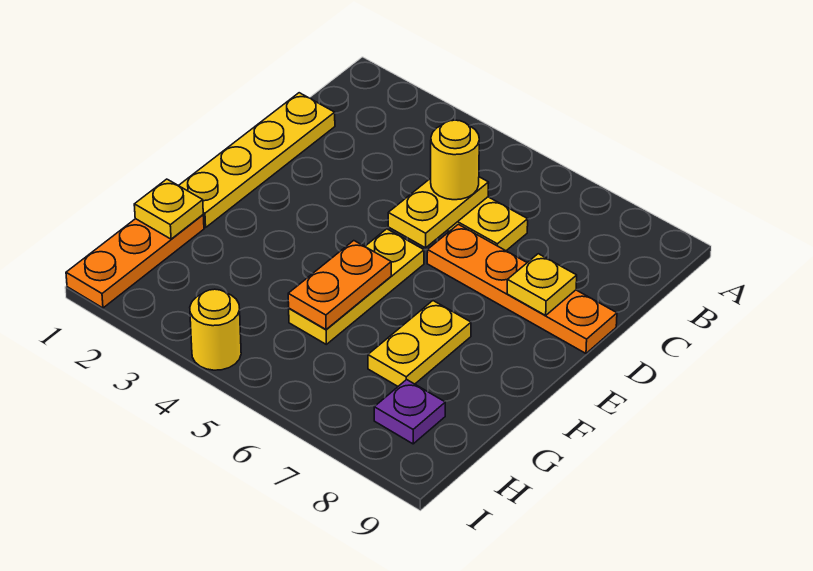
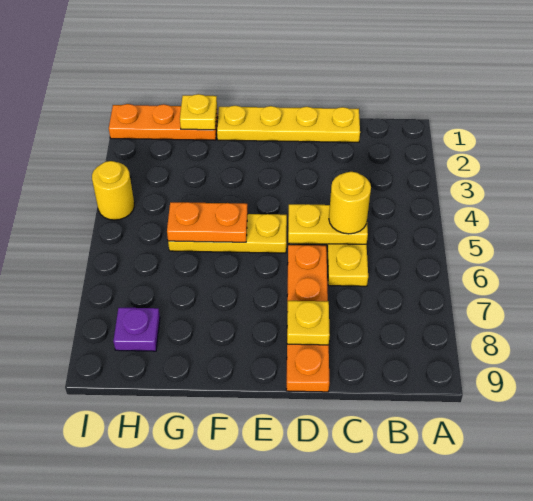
yellow 1x2 plate [368,301,471,386] -> none

